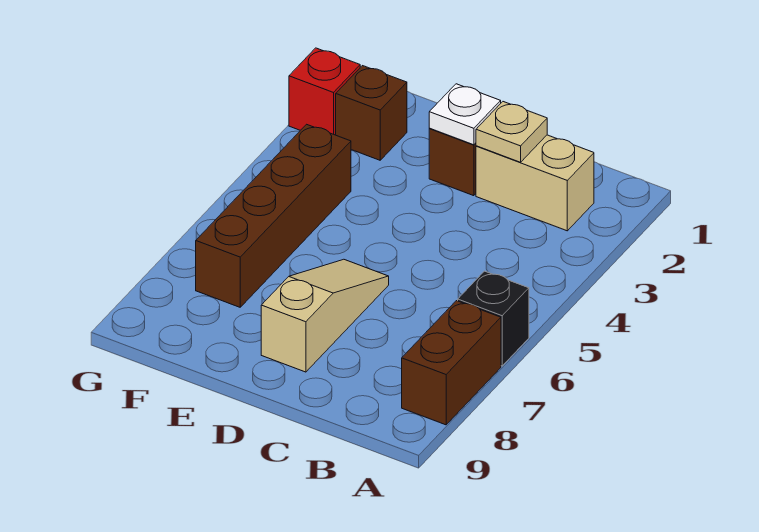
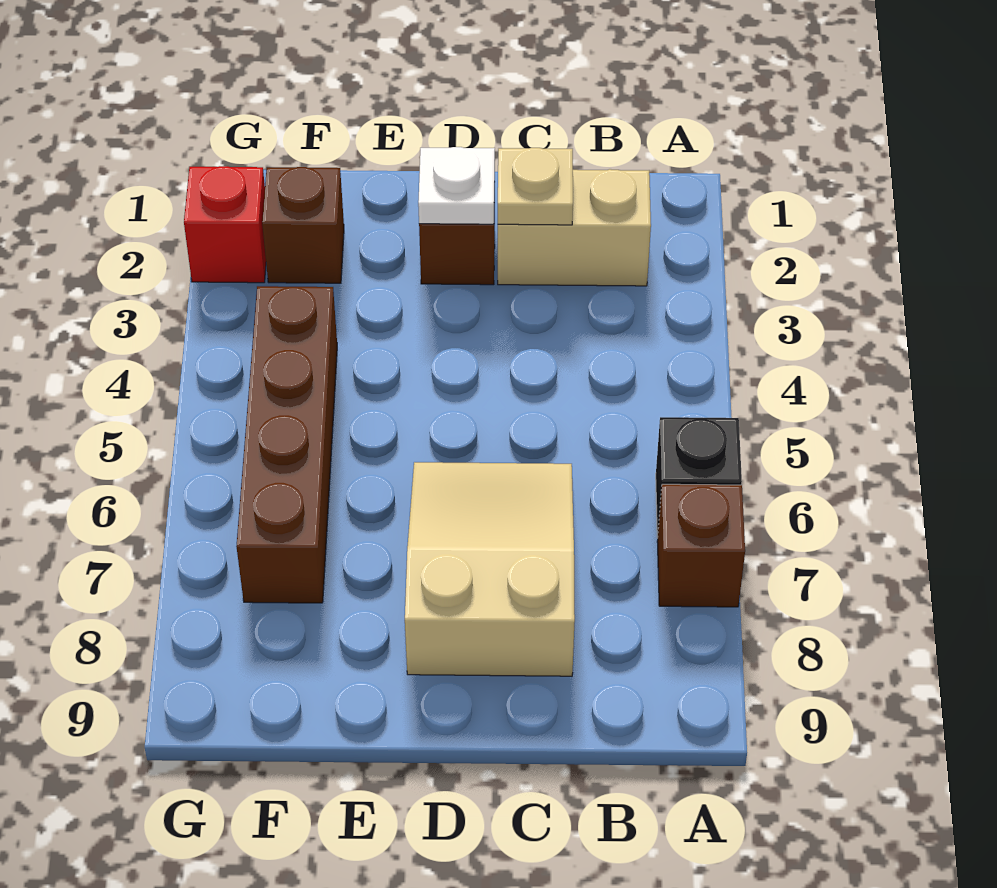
brown 1x2 brick [402,301,501,425] -> brown 1x1 brick [657,484,745,607]
tan 1x3 slope [261,259,389,372] -> tan 2x3 slope [405,462,575,676]

